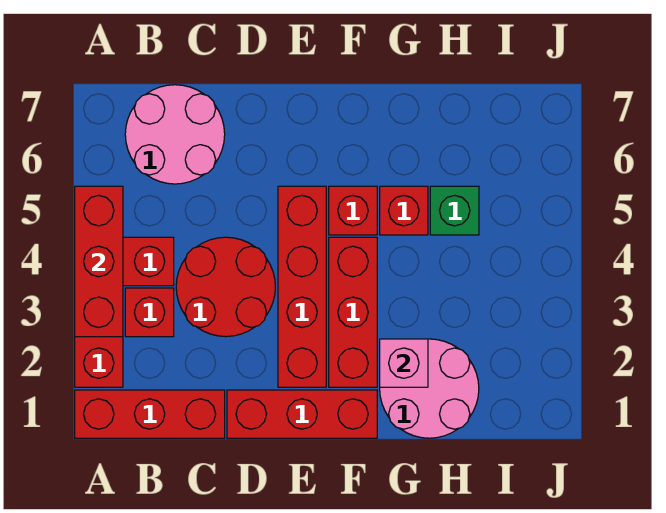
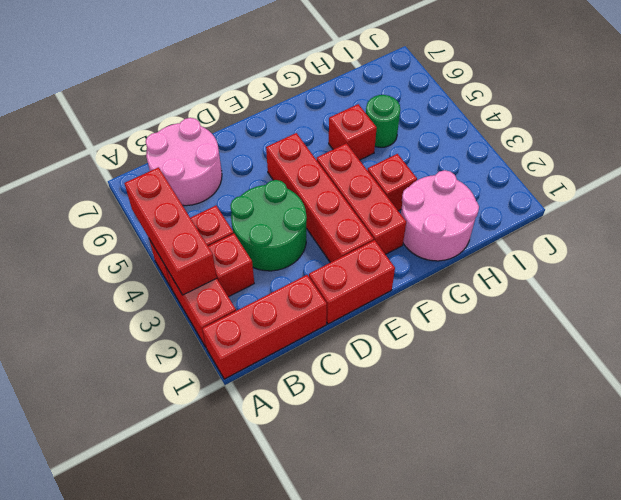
red 2x2 round brick [176,237,275,337] -> green 2x2 round brick [230,180,307,271]
red 1x3 brick [227,390,377,438] -> red 1x2 brick [309,240,395,324]
red 1x1 brick [329,186,377,235] -> red 1x1 brick moved to [368,154,417,211]
pink 1x1 brick [380,339,428,387] -> none
green 1x1 brick [430,186,479,235] -> green 1x1 round brick [366,95,400,147]

